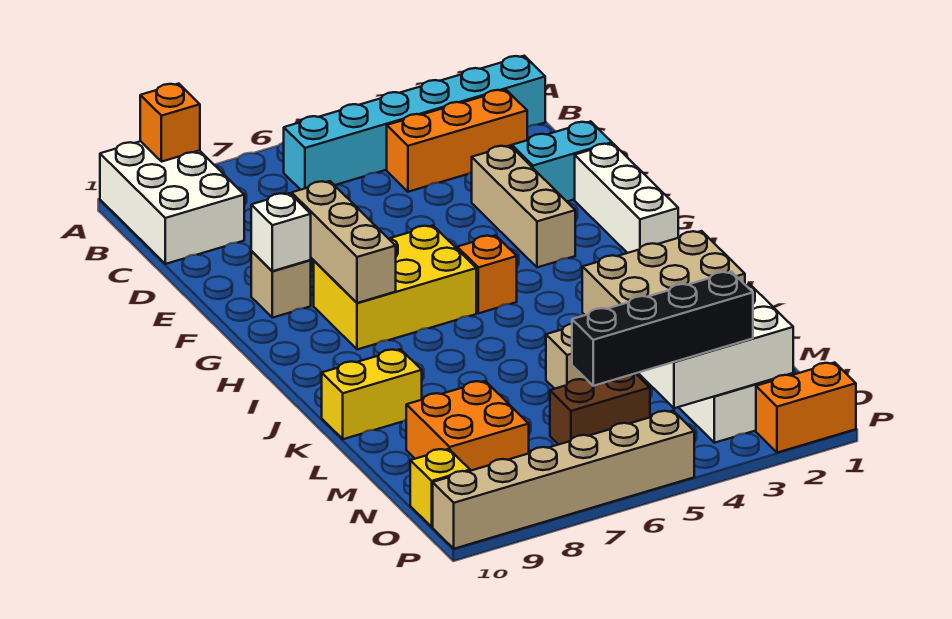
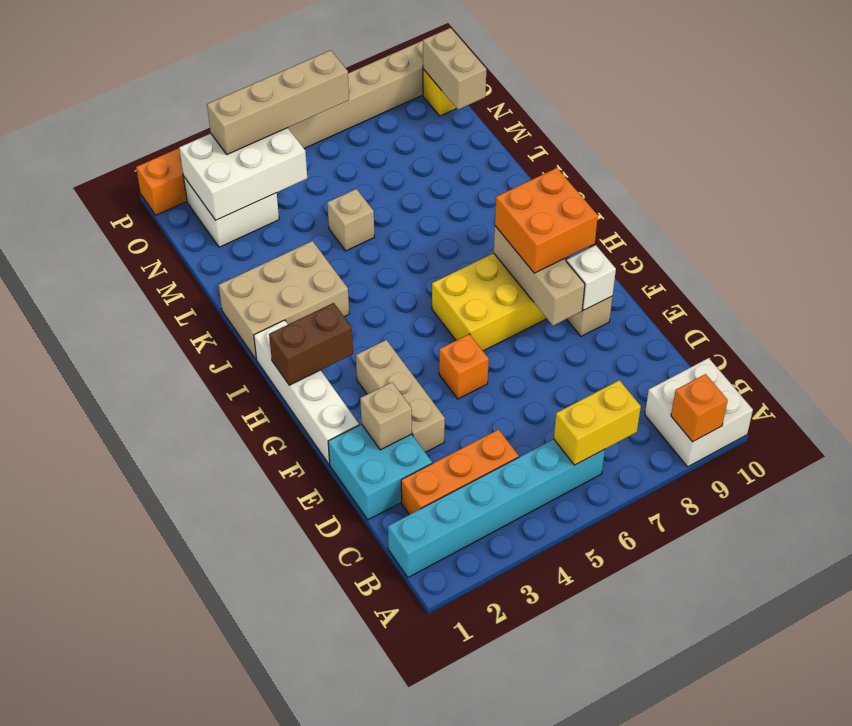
white 2x3 brick [100,141,244,264] -> white 2x2 brick [645,358,753,467]
cyan 1x2 brick [512,121,612,201] -> cyan 2x2 brick [328,424,432,520]
none -> tan 1x1 brick [360,382,412,450]
white 1x3 brick [575,143,678,253] -> white 1x4 brick [254,320,359,464]
orange 1x1 brick [457,235,517,313] -> orange 1x1 brick moved to [439,334,489,399]
yellow 1x2 brick [322,349,422,439] -> yellow 1x2 brick moved to [554,380,641,465]
orange 2x2 brick [406,381,529,471] -> orange 2x2 brick moved to [495,168,598,273]
brown 1x2 brick [550,373,650,445] -> brown 1x2 brick moved to [269,303,353,385]
none -> tan 1x2 brick [423,28,486,110]
black 1x4 brick [572,272,753,386] -> tan 1x4 brick [207,50,349,154]

